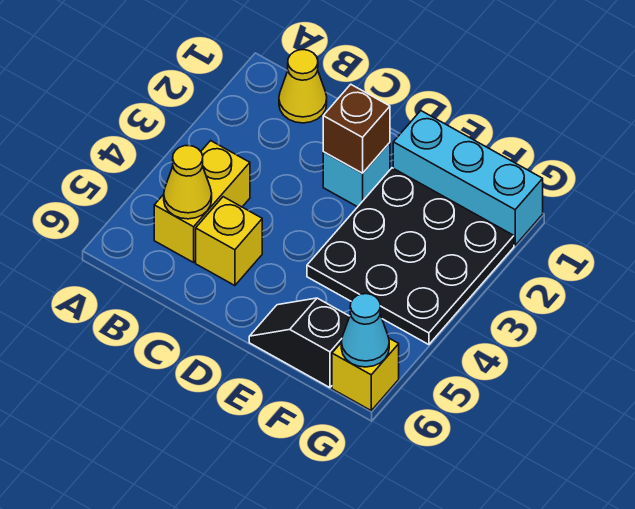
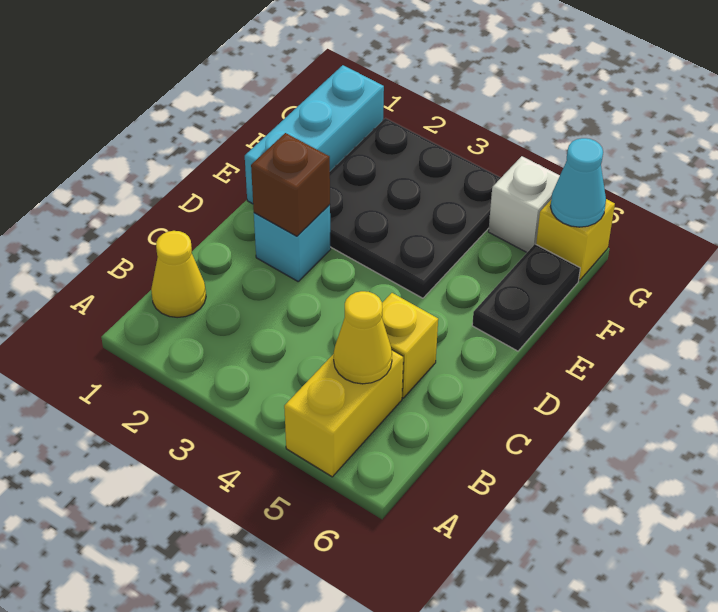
yellow 1x2 brick [154,141,250,262] -> yellow 1x2 brick turned to [284,350,403,477]
black 1x2 slope [249,298,350,388] -> black 1x2 plate [472,244,580,351]
none -> white 1x1 brick [488,156,560,252]

